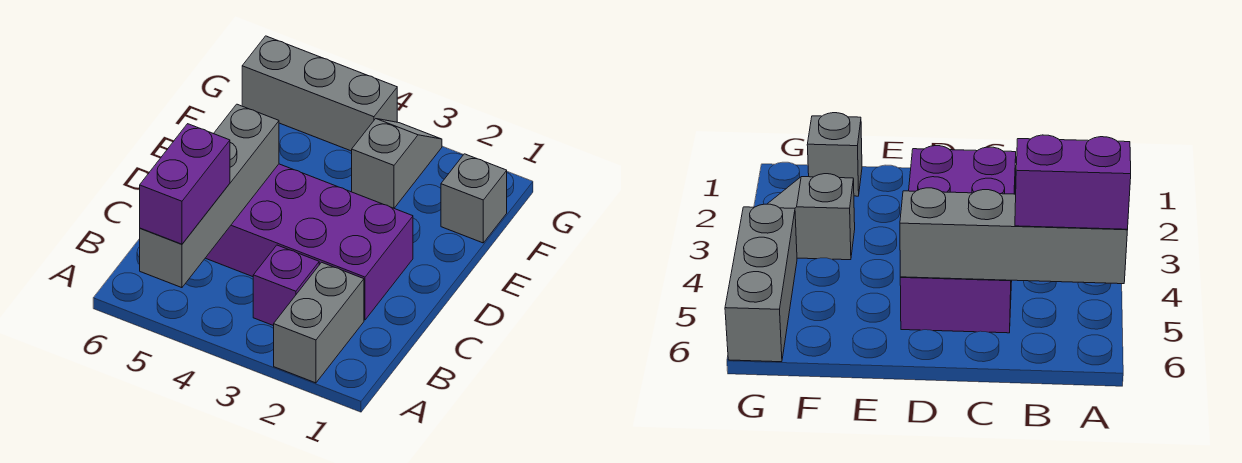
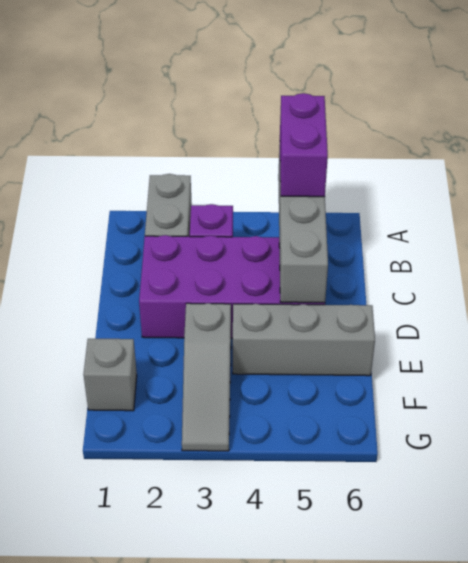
grey 1x2 slope [352,119,442,208] -> grey 1x3 slope [182,303,231,451]
grey 1x3 brick [242,36,397,151] -> grey 1x3 brick moved to [233,304,375,376]

